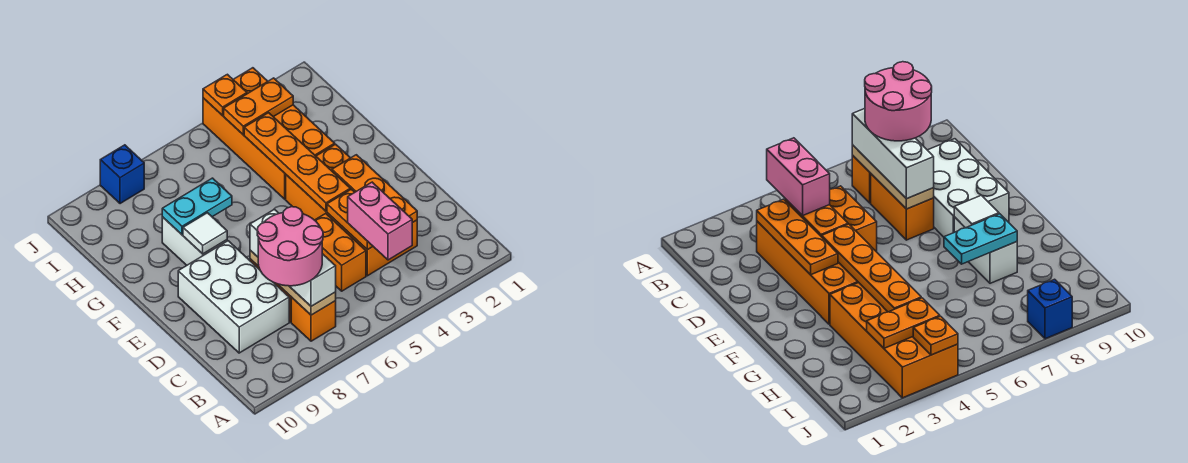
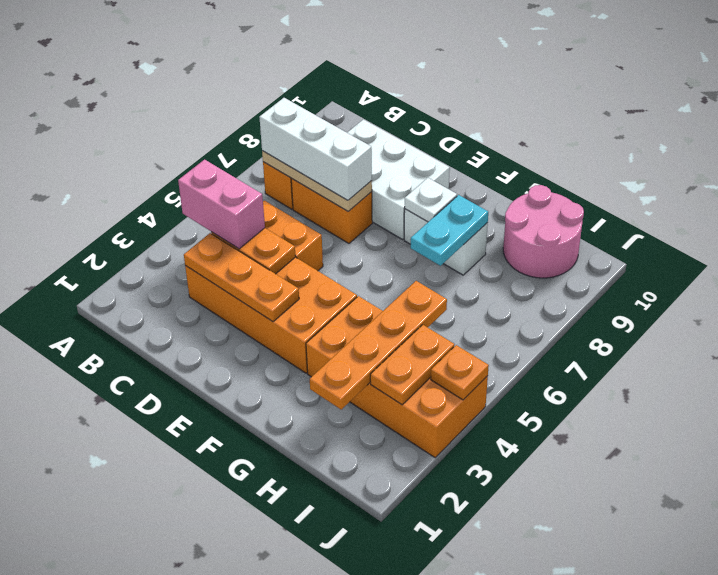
pink 2x2 round brick [257,207,323,286] -> pink 2x2 round brick moved to [503,185,584,278]
orange 1x4 plate [244,113,350,211] -> orange 1x4 plate turned to [310,281,447,409]
white 1x1 tile [183,213,227,254] -> white 1x1 plate [405,178,457,222]
blue 1x1 brick [100,145,144,204] -> none

